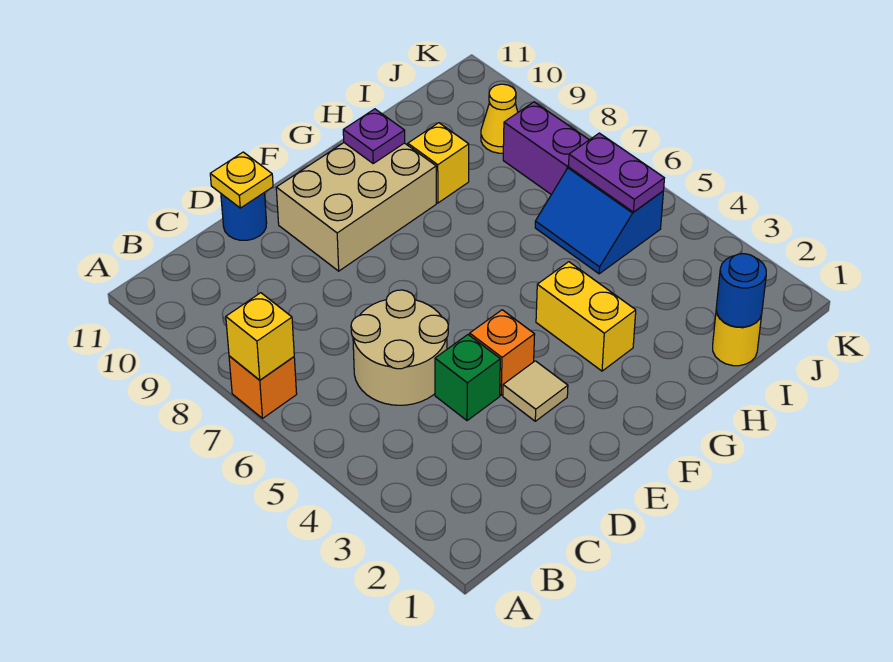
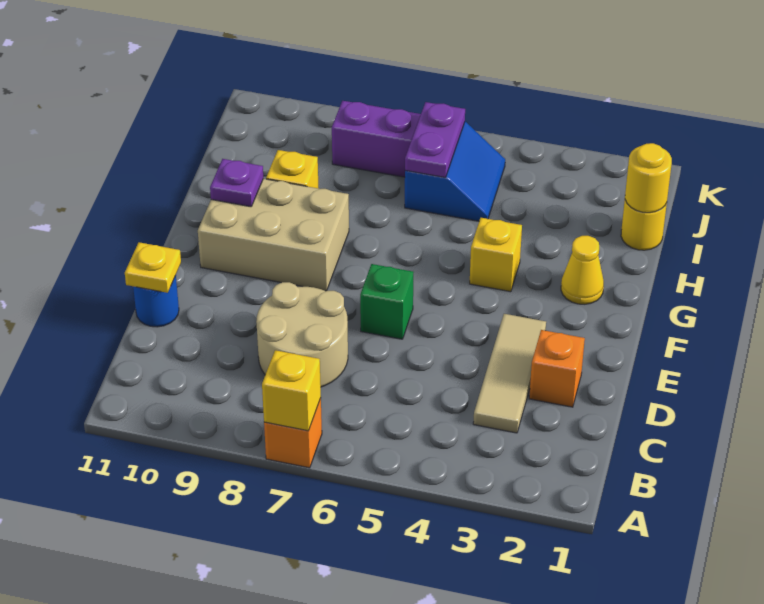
tan 2x2 round brick [351,290,448,405] -> tan 2x2 round brick moved to [256,282,348,387]
green 1x1 brick [435,335,500,421] -> green 1x1 brick moved to [360,264,413,339]
tan 1x1 tile [503,361,568,421] -> tan 1x3 tile [473,314,546,433]
orange 1x1 brick [470,310,535,395] -> orange 1x1 brick moved to [529,330,585,407]
tan 2x3 brick [276,143,436,271] -> tan 2x3 brick turned to [198,179,349,291]
yellow 1x2 brick [536,262,636,371] -> yellow 1x1 brick [470,218,522,292]
blue 1x1 round brick [716,254,766,327] -> yellow 1x1 round brick [625,143,672,213]
blue 2x2 slope [535,167,663,274] -> blue 2x2 slope turned to [405,122,505,221]
purple 1x2 plate [569,133,664,212] -> purple 1x2 plate turned to [405,102,465,177]
yellow 1x1 cone [481,84,518,153] -> yellow 1x1 cone moved to [561,236,604,304]

